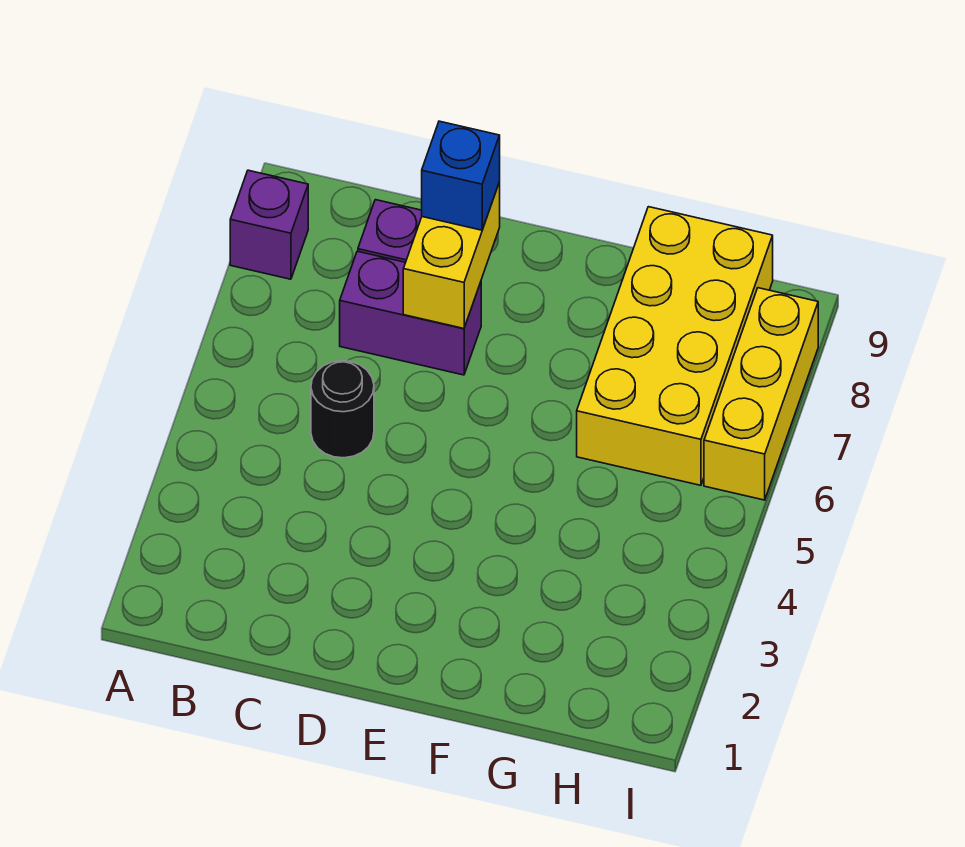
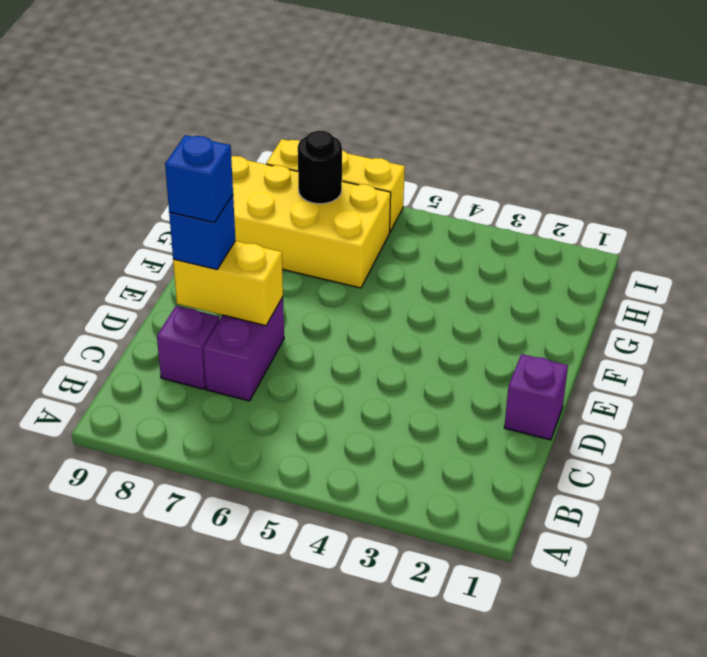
purple 1x1 brick [230,170,308,279] -> purple 1x1 brick moved to [504,354,568,440]
black 1x1 round brick [311,361,374,458] -> black 1x1 round brick moved to [298,131,342,204]
none -> blue 1x1 brick [165,135,233,223]

